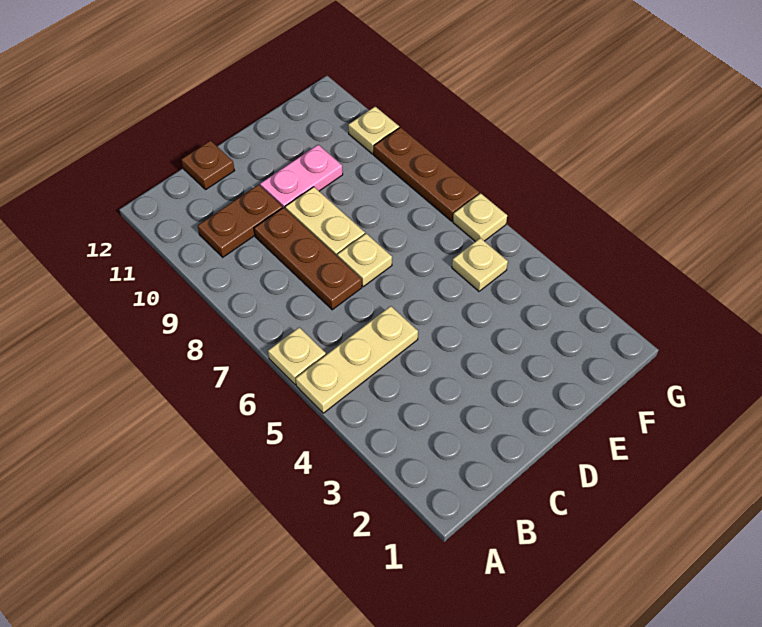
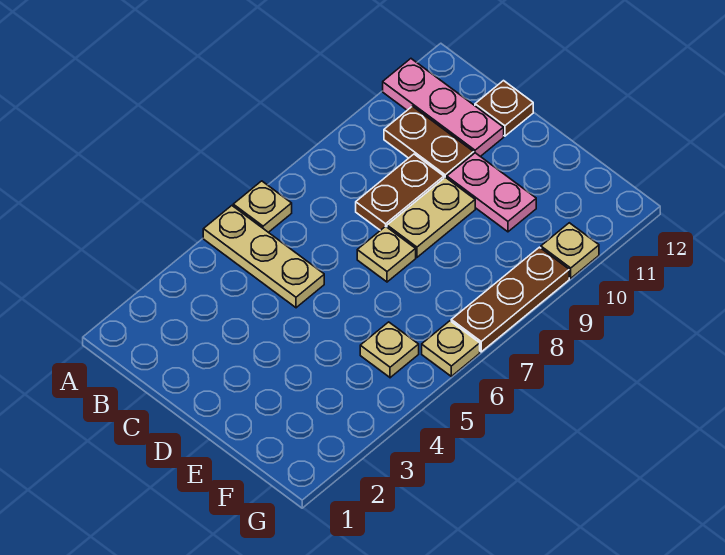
none -> pink 1x3 plate [383,59,504,156]
brown 1x3 plate [254,208,362,310] -> brown 1x2 plate [356,154,444,230]

